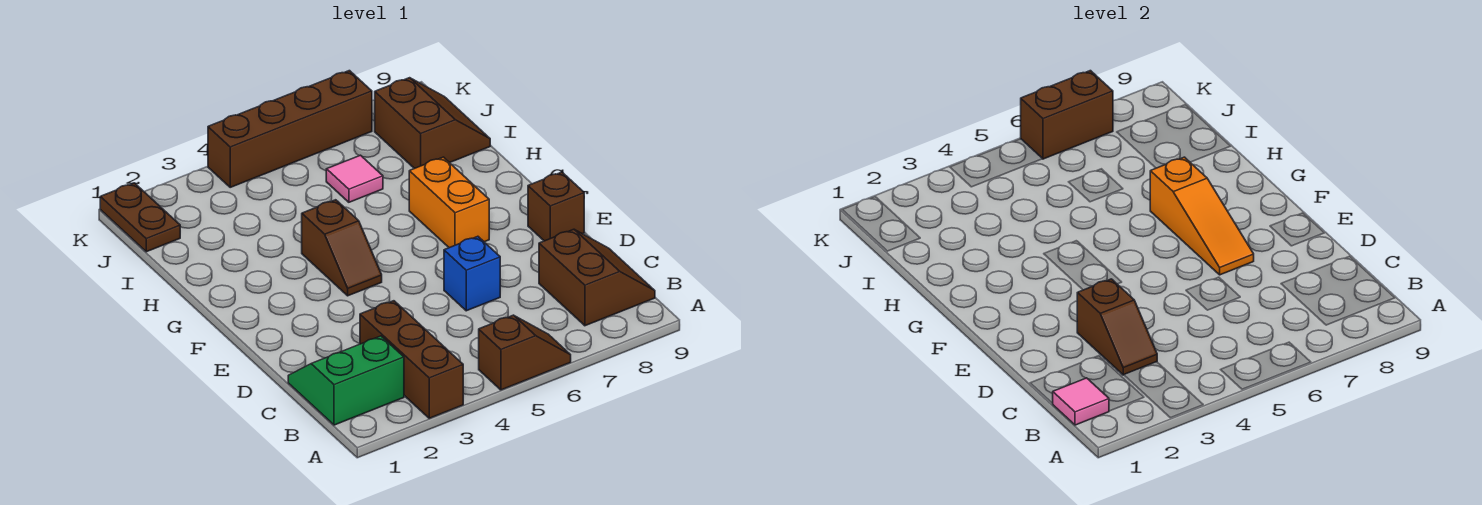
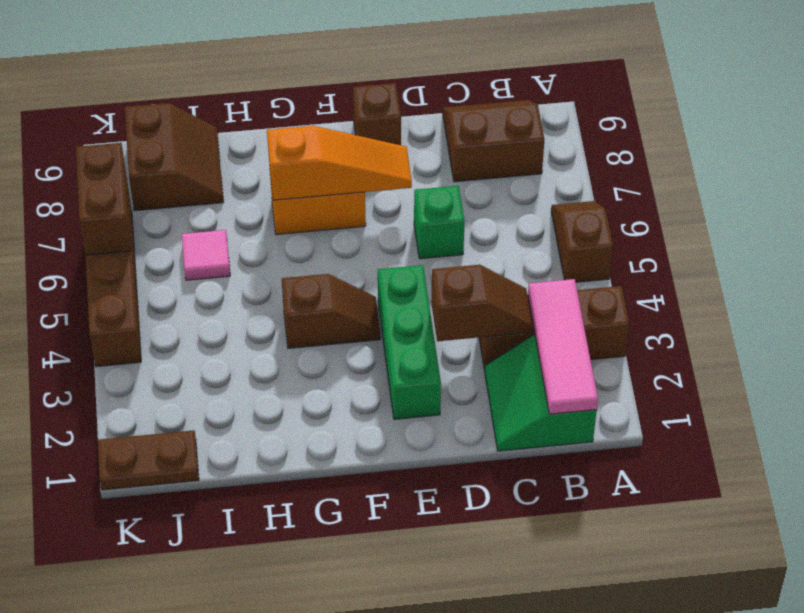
pink 1x1 tile [1052,378,1109,425] -> pink 1x3 tile [528,279,598,414]
blue 1x1 brick [444,236,500,311] -> green 1x1 brick [414,186,465,259]
none -> green 1x3 brick [378,265,441,419]
brown 2x2 slope [375,78,490,169] -> brown 2x2 slope turned to [125,103,224,211]

